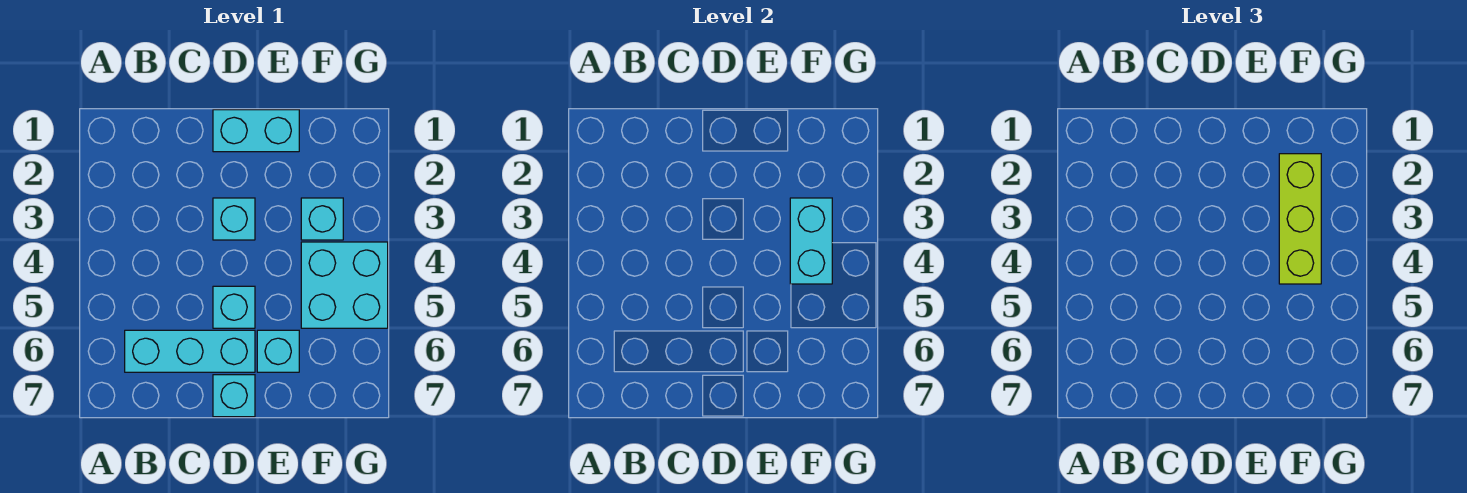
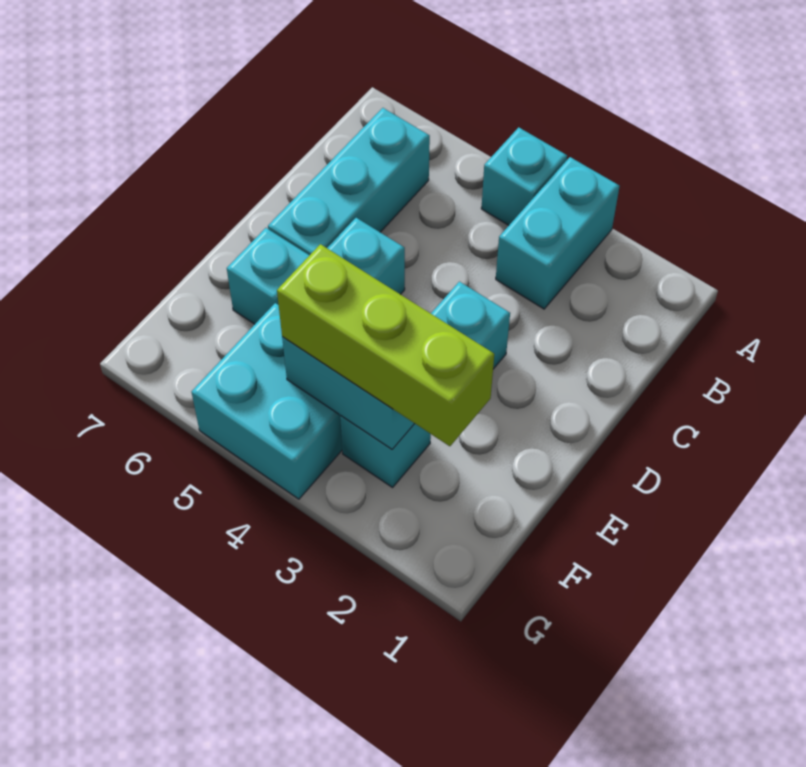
cyan 1x2 brick [213,110,299,152] -> cyan 1x2 brick moved to [496,157,620,309]
cyan 1x1 brick [213,375,255,417] -> cyan 1x1 brick moved to [481,127,567,225]

